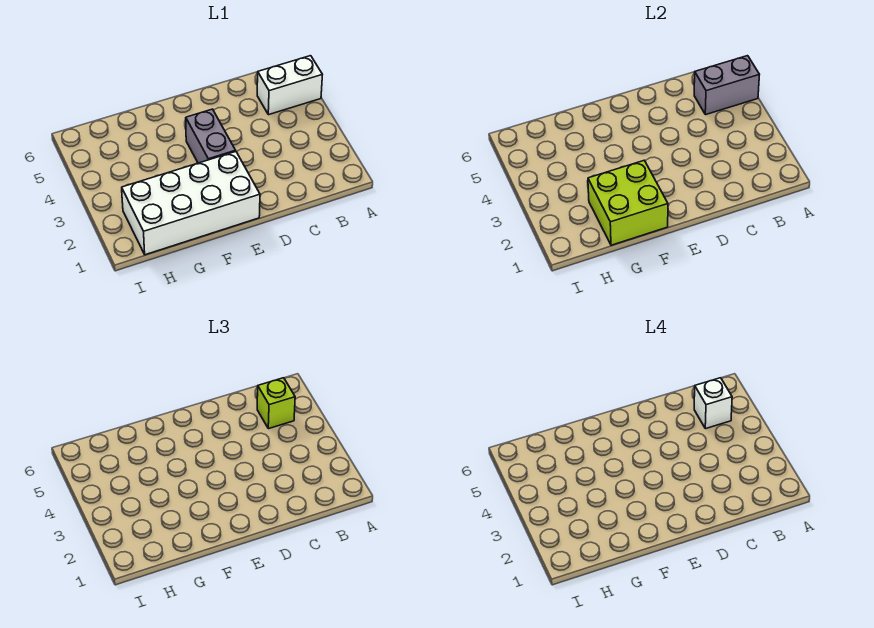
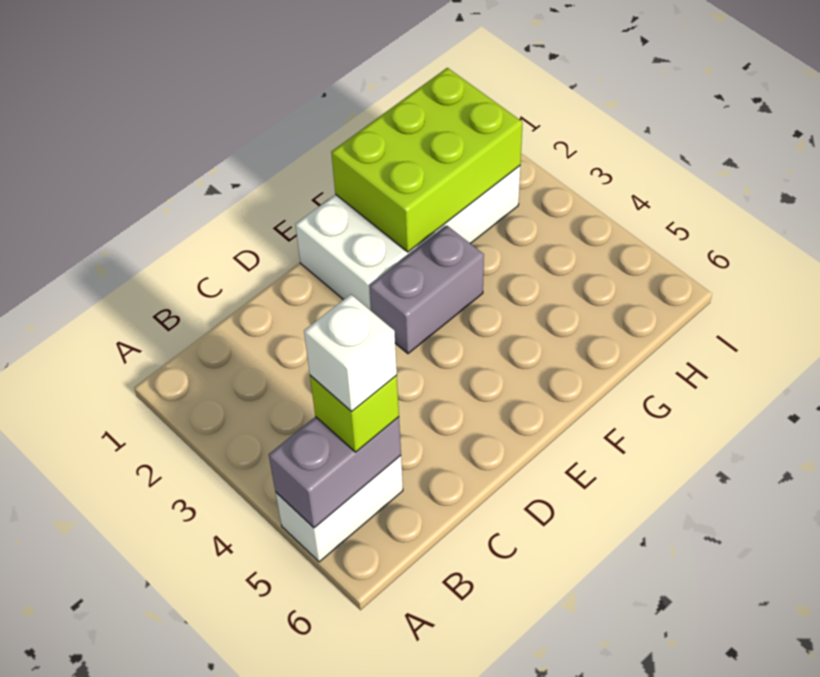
grey 1x2 brick [186,109,236,163] -> grey 1x2 brick turned to [370,226,484,354]
lime 2x2 brick [588,161,668,245] -> lime 2x3 brick [331,68,523,252]

